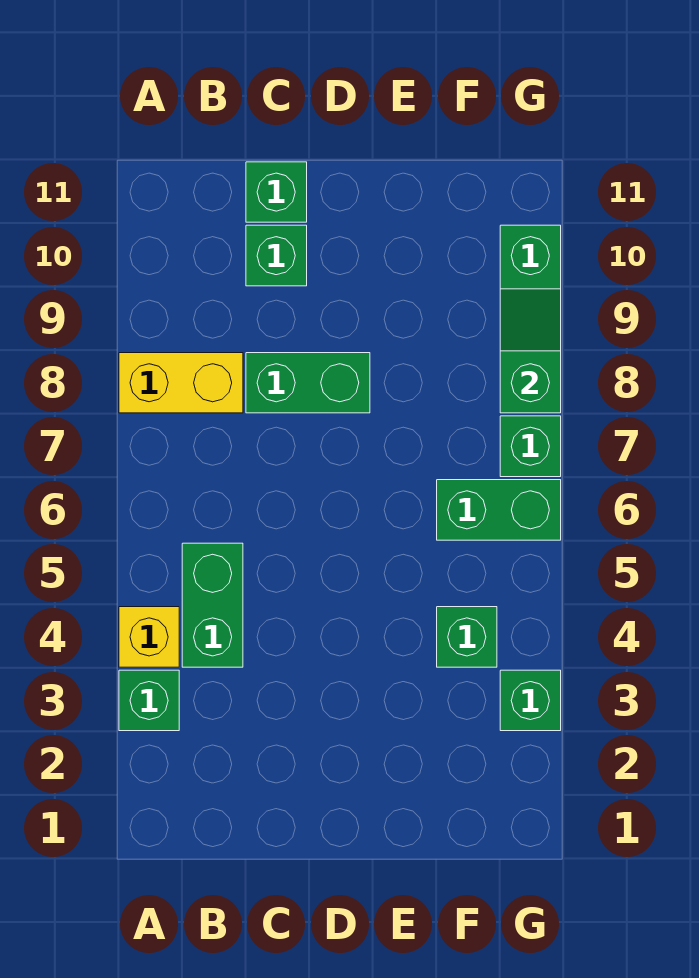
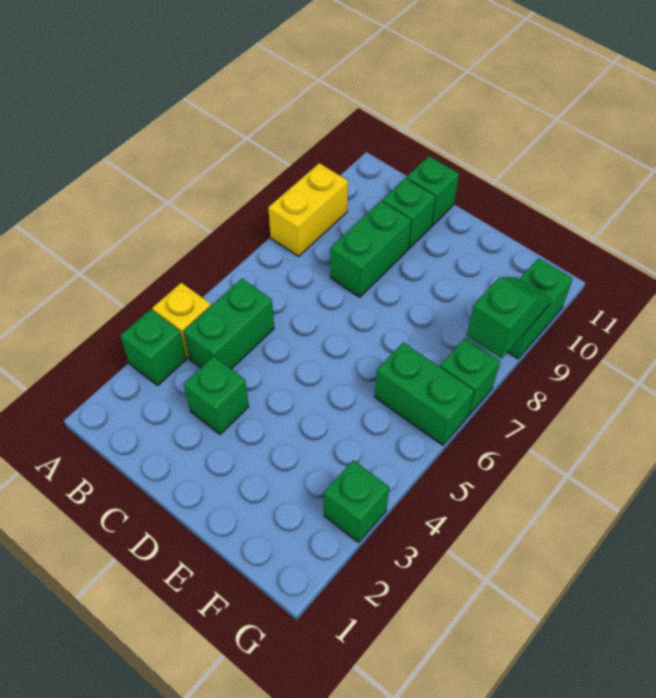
yellow 1x2 brick [119,353,243,413] -> yellow 1x2 brick turned to [268,163,348,256]
green 1x2 brick [246,353,370,413] -> green 1x2 brick turned to [330,201,411,297]
green 1x1 brick [437,607,497,667] -> green 1x1 brick moved to [184,356,249,434]

